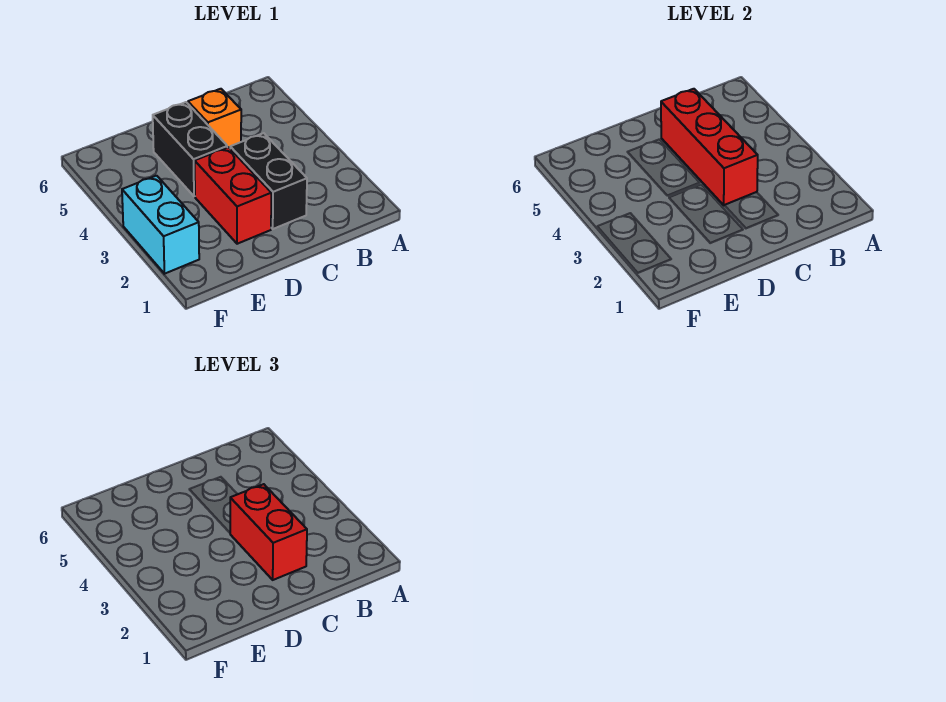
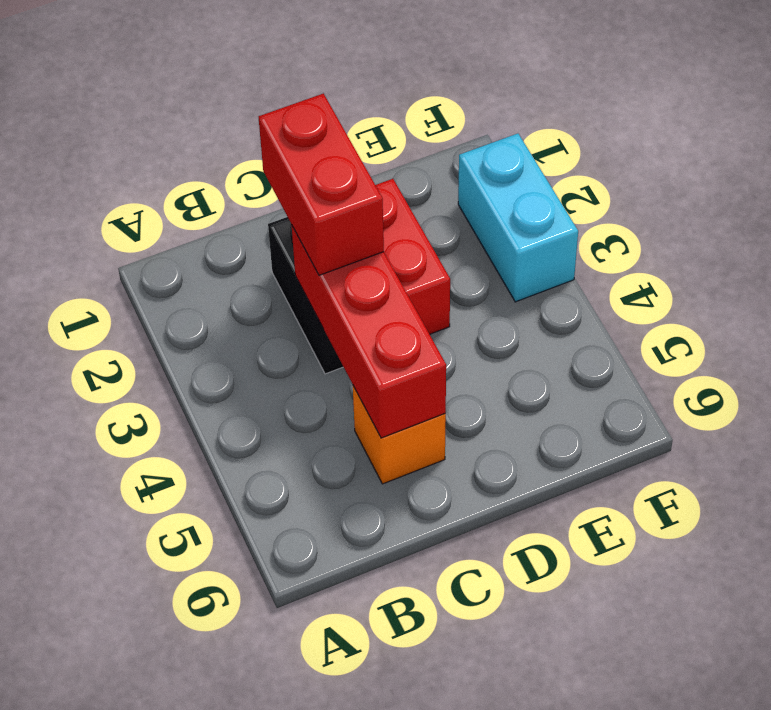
black 1x2 brick [153,102,227,196] -> none

